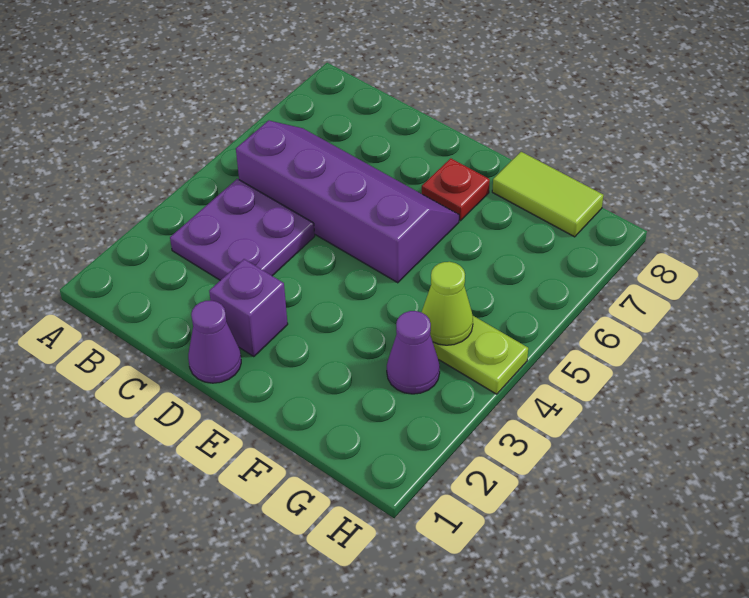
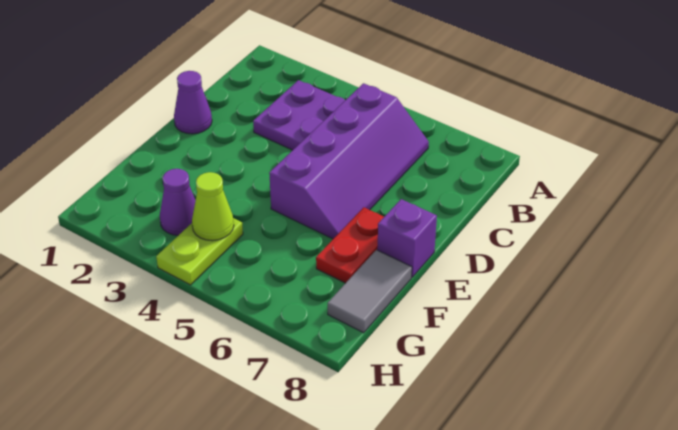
purple 1x1 brick [209,259,288,357] -> purple 1x1 brick moved to [377,199,437,277]
red 1x1 plate [422,158,490,221] -> red 1x2 plate [316,207,384,283]
lime 1x2 tile [492,152,604,237] -> grey 1x2 tile [328,250,412,333]

